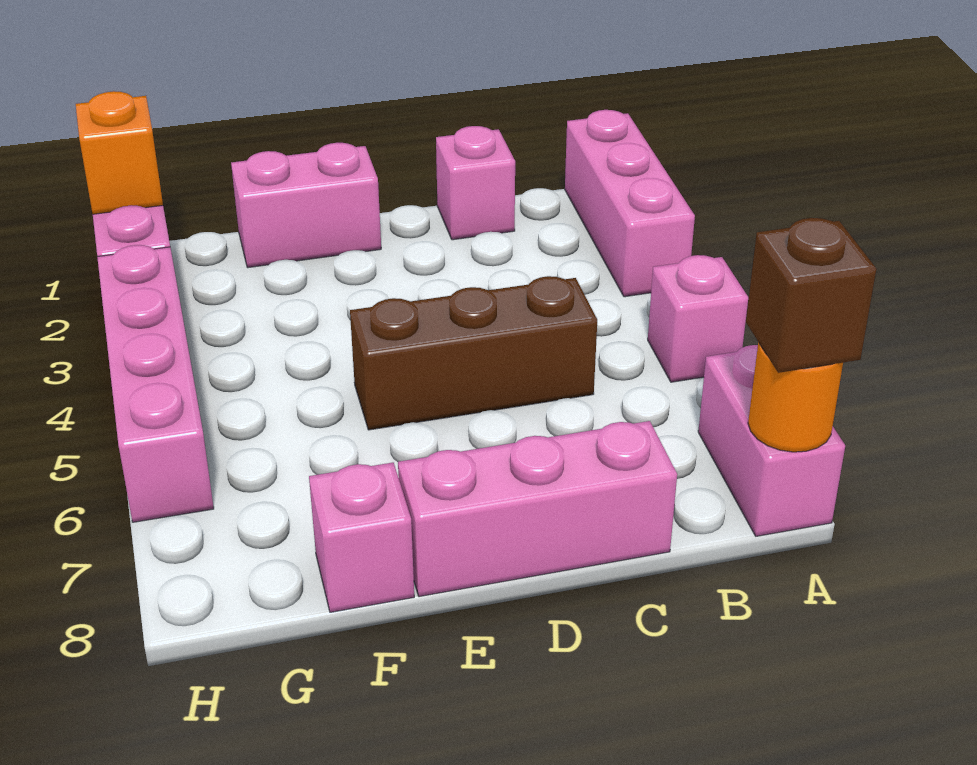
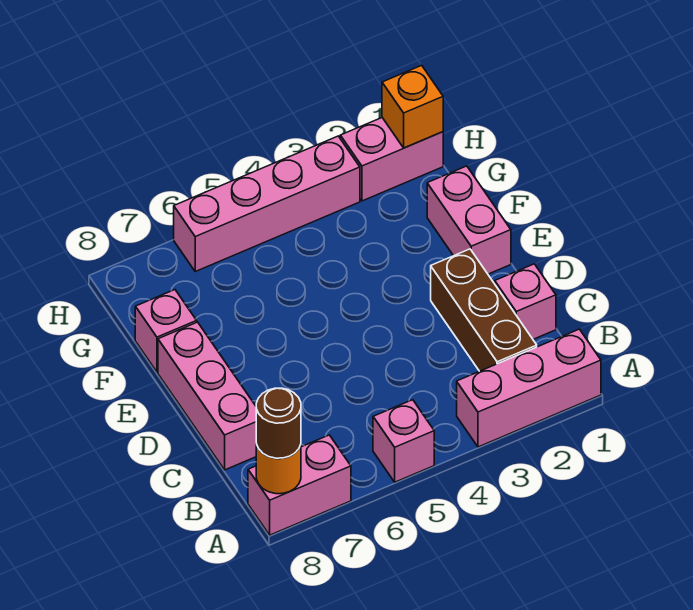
brown 1x1 brick [746,218,876,373] -> brown 1x1 round brick [256,388,301,458]
brown 1x3 brick [350,276,597,430] -> brown 1x3 brick moved to [431,249,537,371]

